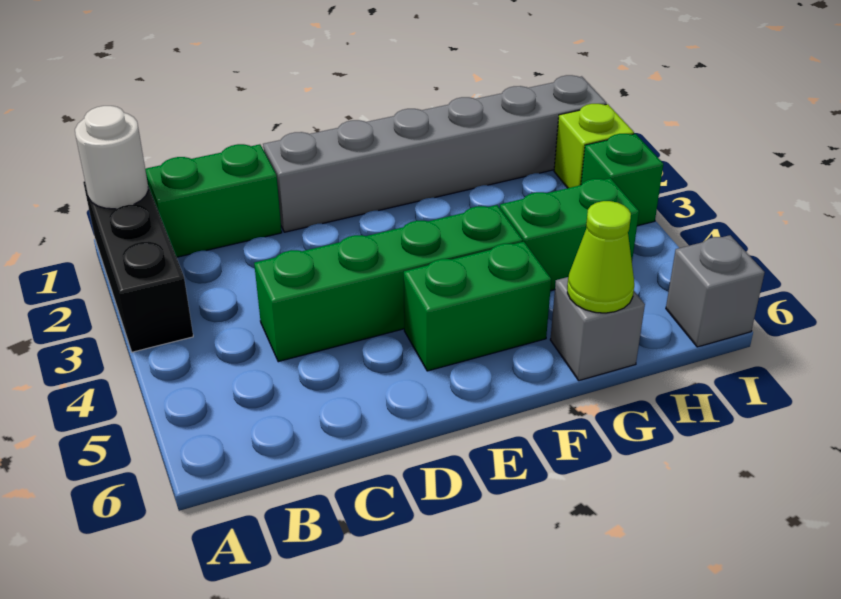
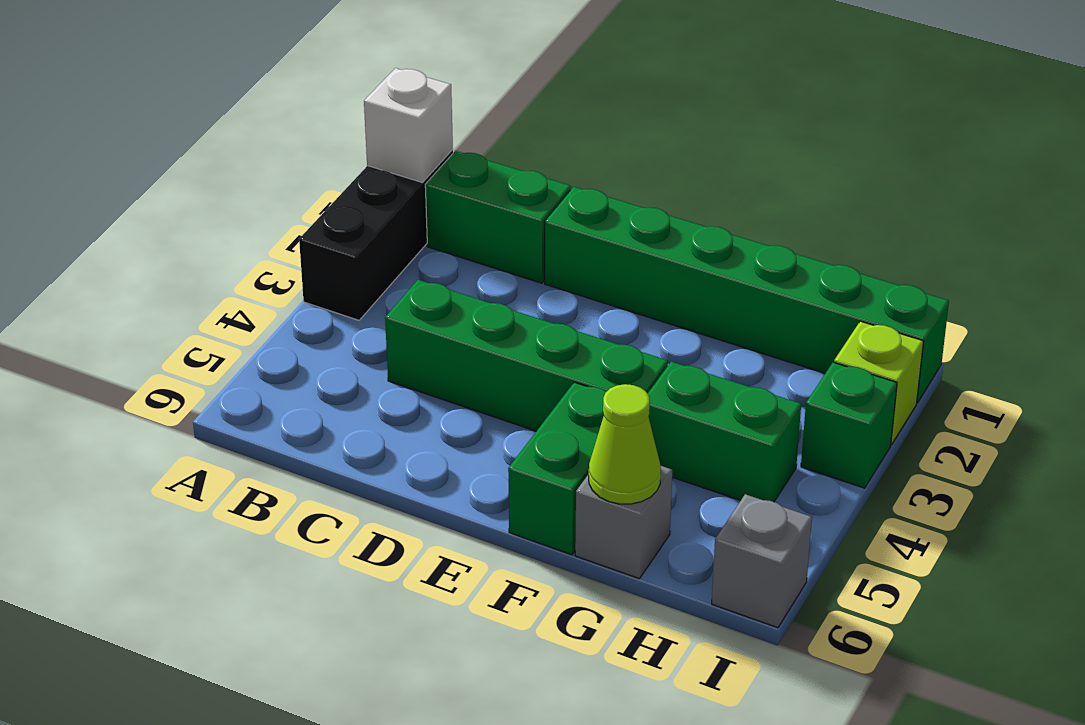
white 1x1 round brick [75,106,148,209] -> white 1x1 brick [364,68,453,183]
grey 1x6 brick [263,75,607,232] -> green 1x6 brick [545,187,949,403]
green 1x2 brick [404,242,551,371] -> green 1x2 brick turned to [508,382,606,555]

